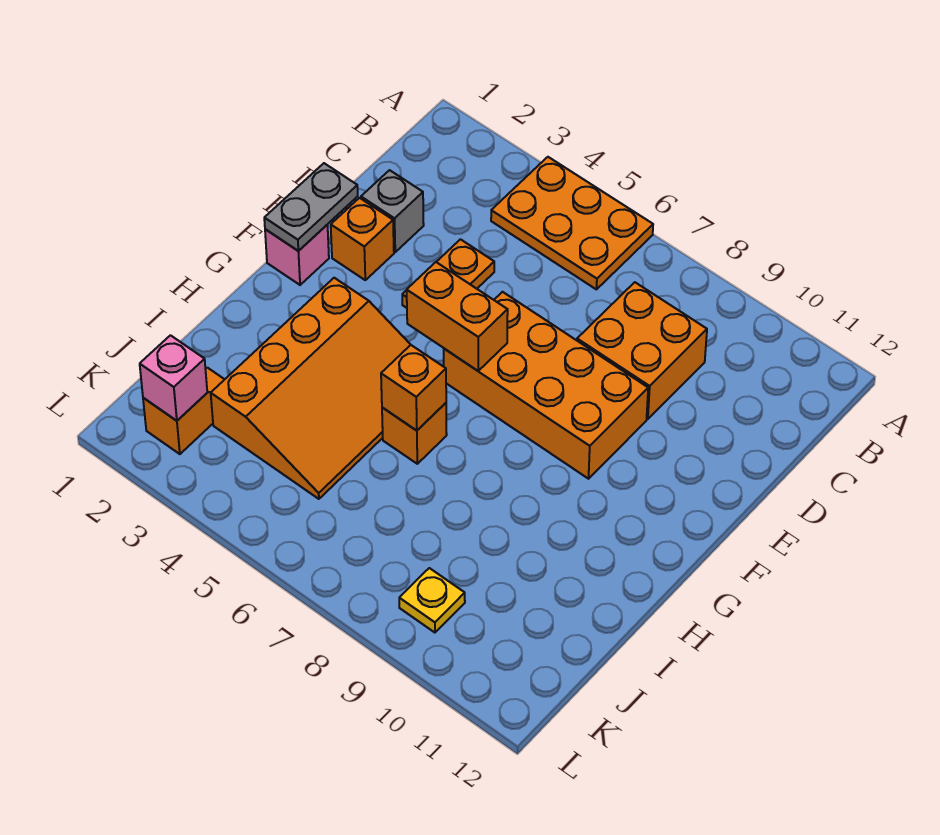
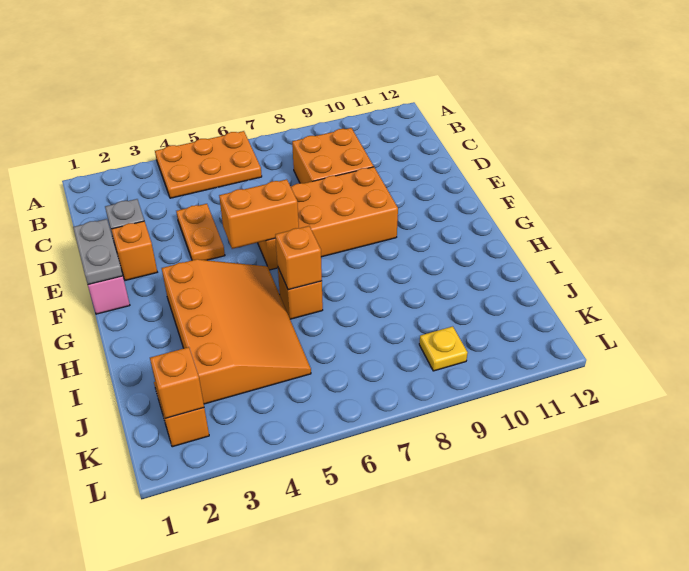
pink 1x1 brick [140,335,207,421] -> orange 1x1 brick [150,347,204,418]

